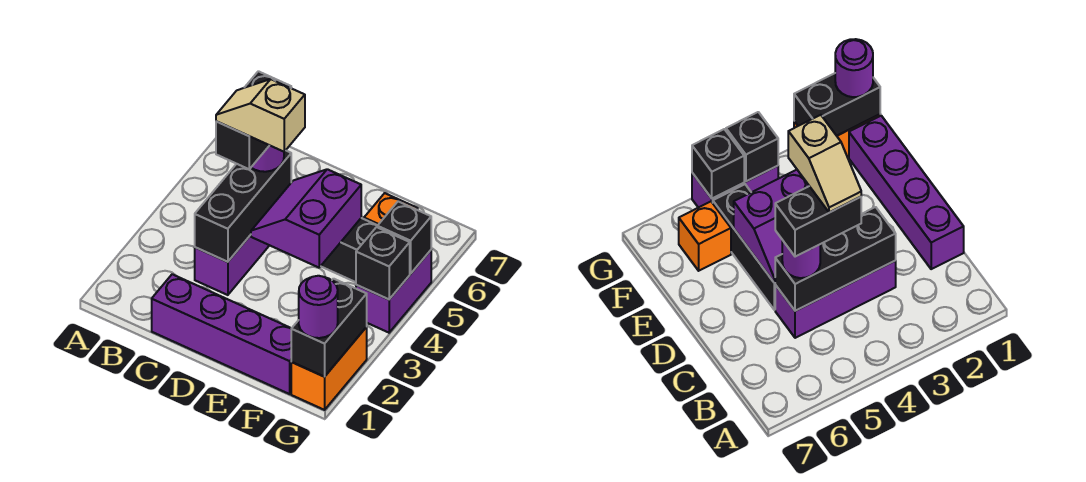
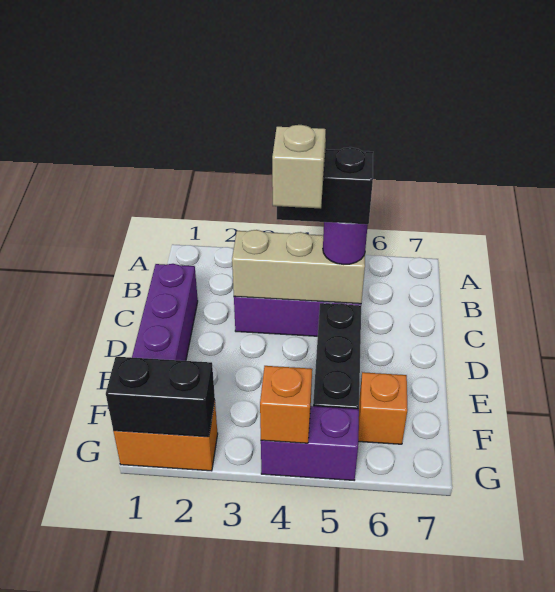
black 1x3 brick [195,151,291,262] -> tan 1x3 brick [232,230,365,304]
purple 2x2 slope [251,169,361,268] -> none
purple 1x1 round brick [299,276,338,338] -> none
black 1x1 brick [356,227,410,299] -> orange 1x1 brick [260,366,312,443]
black 1x1 brick [377,202,431,274] -> none

